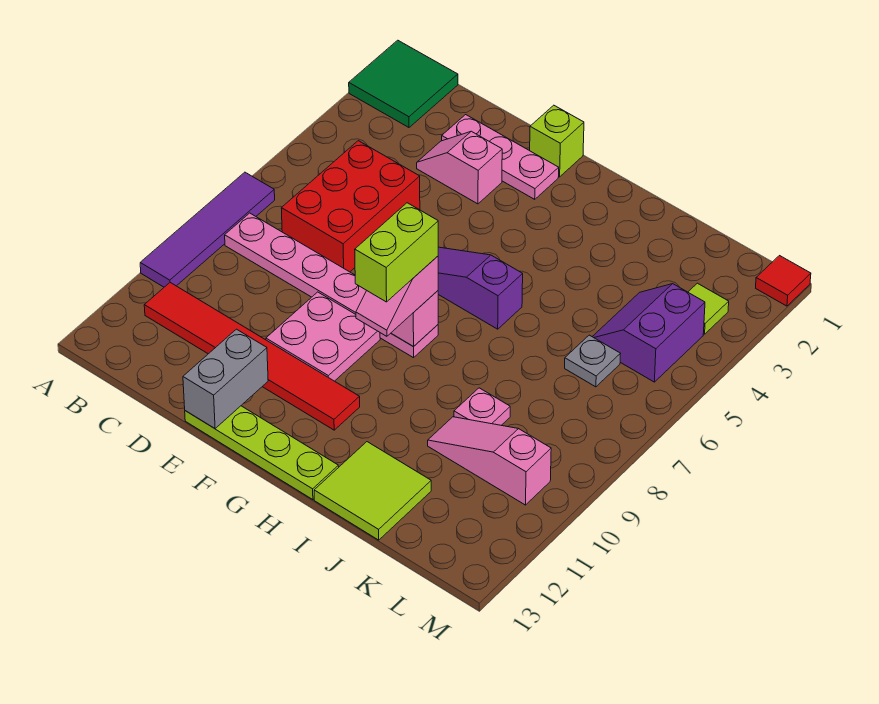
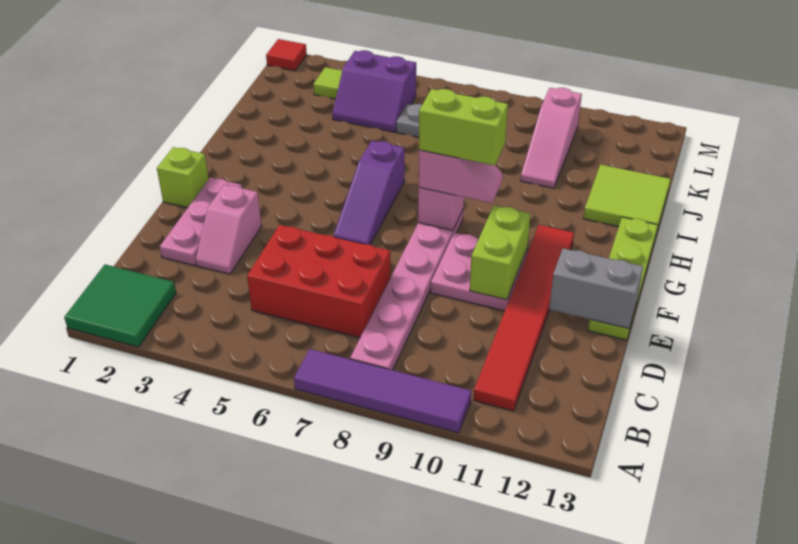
none -> lime 1x2 brick [470,205,531,300]
pink 1x1 plate [454,388,510,425] -> none

